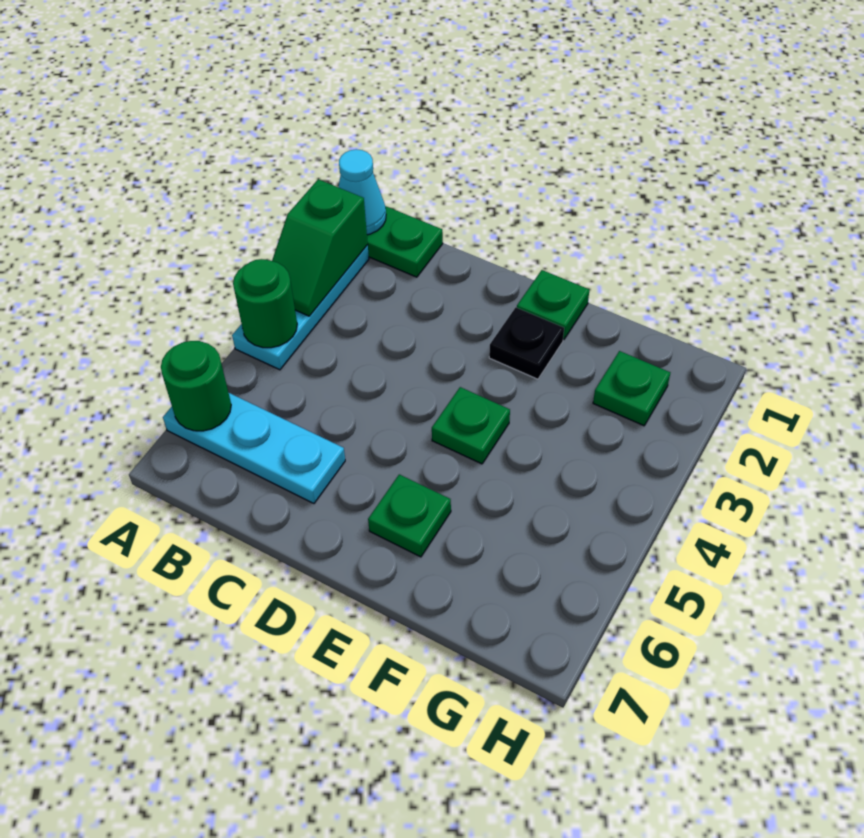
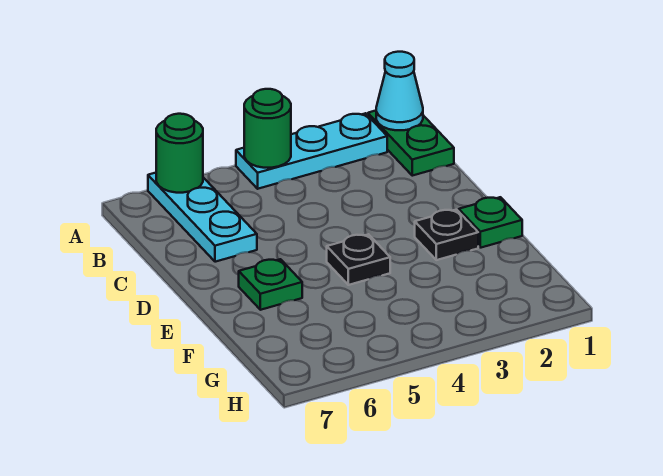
green 1x2 slope [272,179,368,316] -> none
green 1x1 plate [432,387,510,464] -> black 1x1 plate [327,234,390,285]
green 1x1 plate [593,351,670,426] -> none

